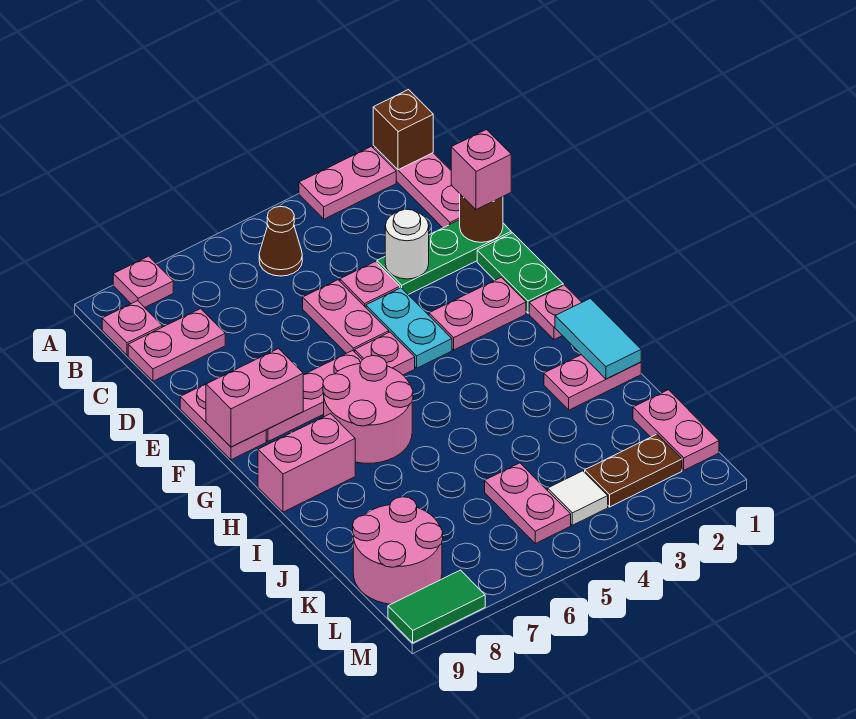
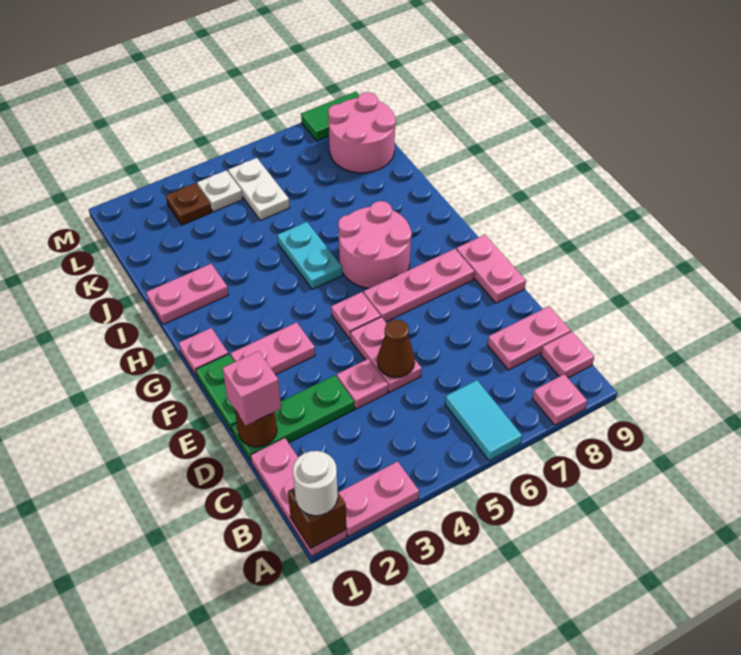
brown 1x1 cone [259,206,302,276] -> brown 1x1 cone moved to [377,319,415,378]
white 1x1 round brick [385,209,429,279] -> white 1x1 round brick moved to [293,451,338,516]
cyan 1x2 plate [366,288,452,368] -> cyan 1x2 plate moved to [277,222,342,289]
pink 1x2 brick [206,349,303,447] -> none
cyan 1x2 tile [555,298,641,379] -> cyan 1x2 tile moved to [445,380,522,461]
pink 1x2 brick [258,414,355,512] -> none
pink 1x2 plate [633,390,719,470] -> none
pink 1x2 plate [485,463,571,544] -> white 1x2 plate [228,158,290,220]
brown 1x2 plate [585,434,682,507] -> brown 1x1 plate [166,183,212,225]
white 1x1 tile [548,471,608,525] -> white 1x1 plate [197,170,243,212]

